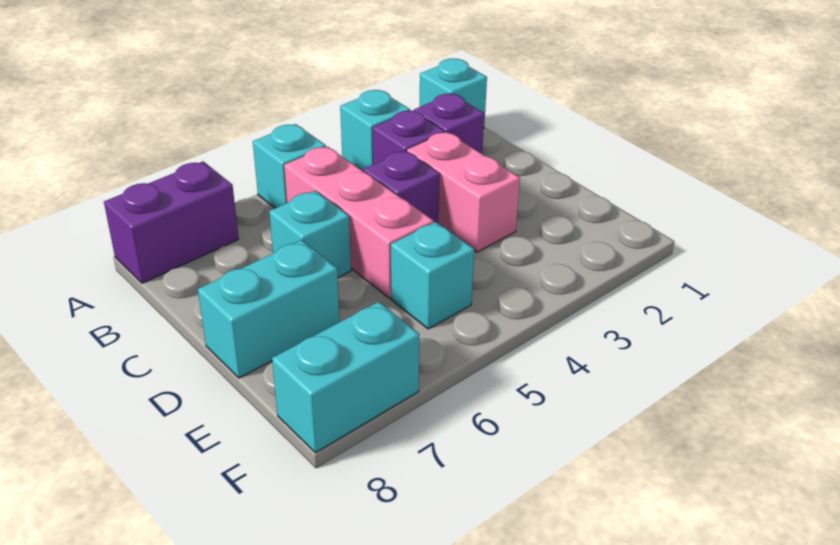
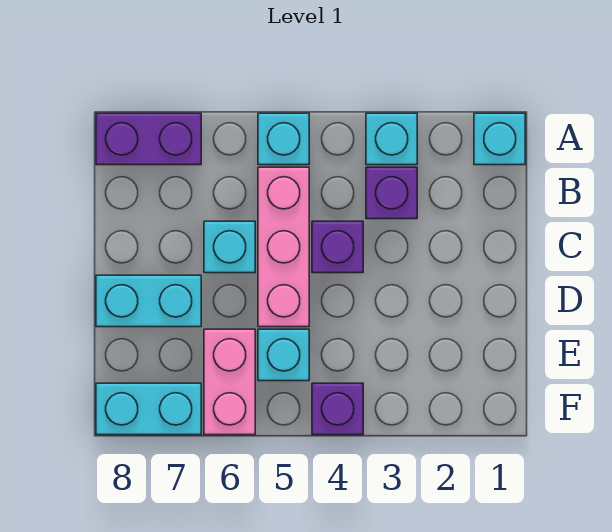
purple 1x1 brick [414,94,484,154] -> purple 1x1 brick moved to [312,383,363,435]
pink 1x2 brick [407,132,520,252] -> pink 1x2 brick moved to [204,329,255,435]

